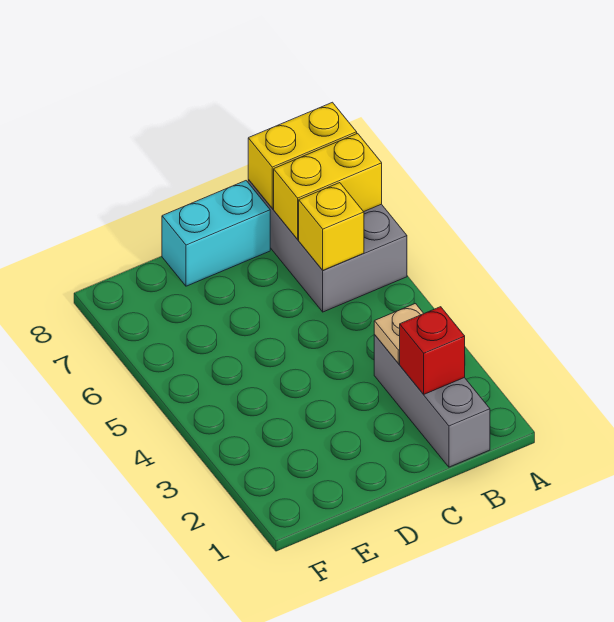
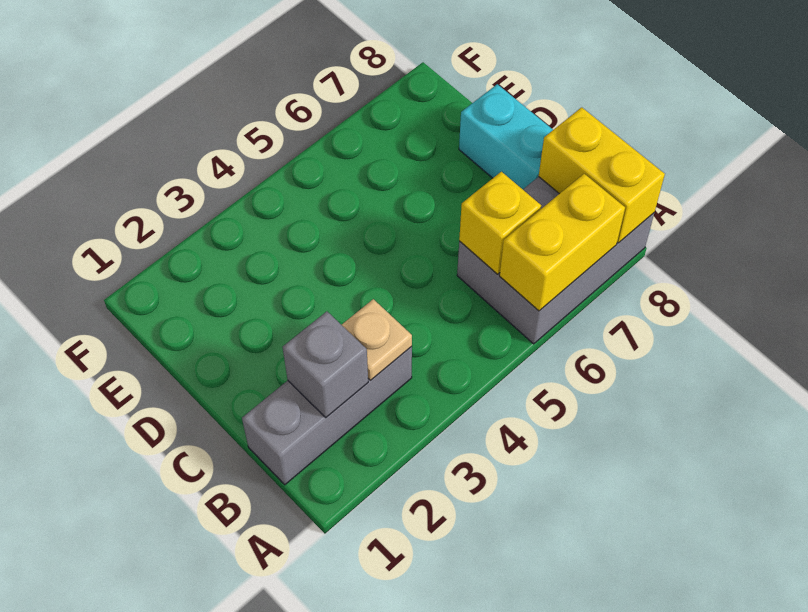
yellow 1x2 brick [274,133,382,239] -> yellow 1x2 brick turned to [500,174,625,311]
red 1x1 brick [400,307,465,394] -> grey 1x1 brick [283,311,368,417]

